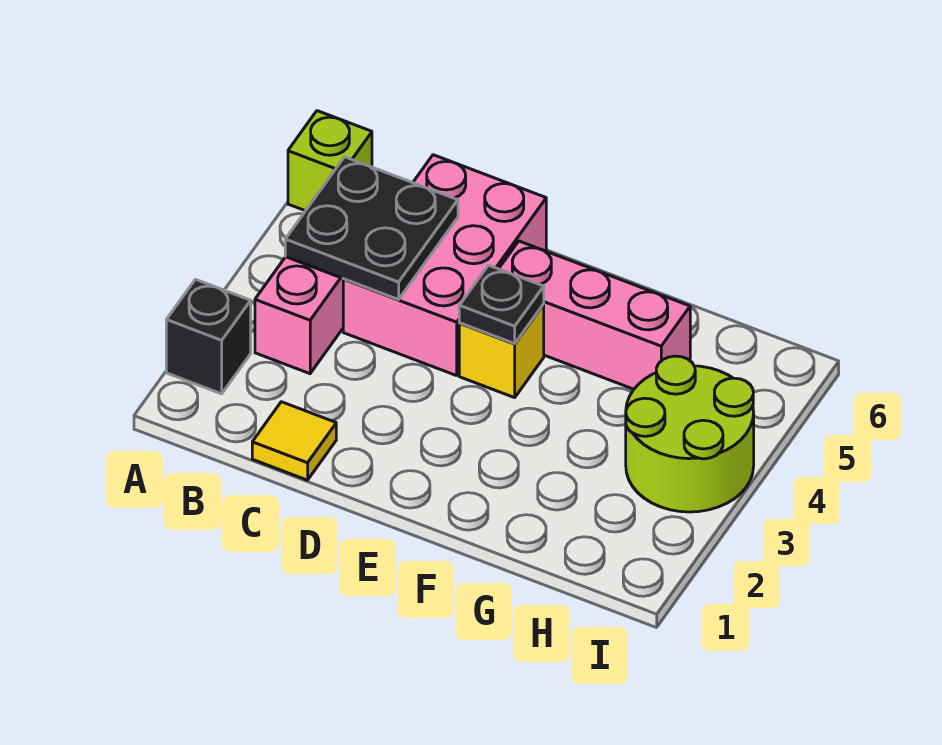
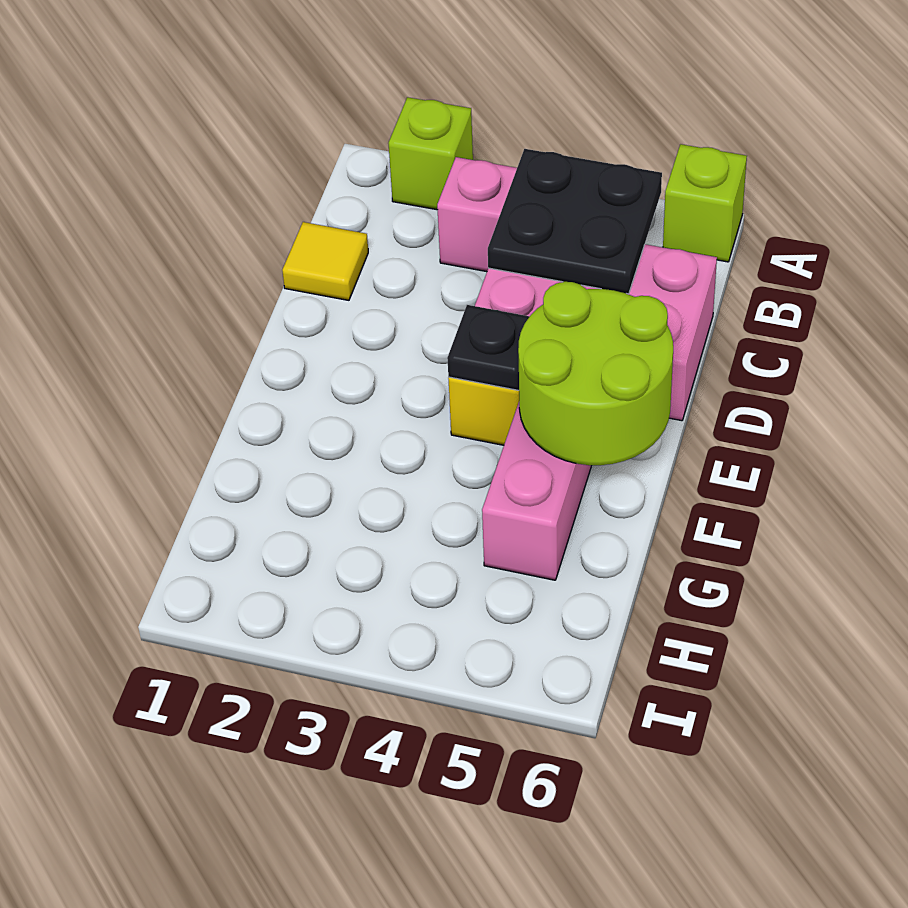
black 1x1 brick [166,280,251,394] -> lime 1x1 brick [388,97,473,210]
lime 2x2 round brick [626,356,754,512] -> lime 2x2 round brick moved to [518,282,673,465]

